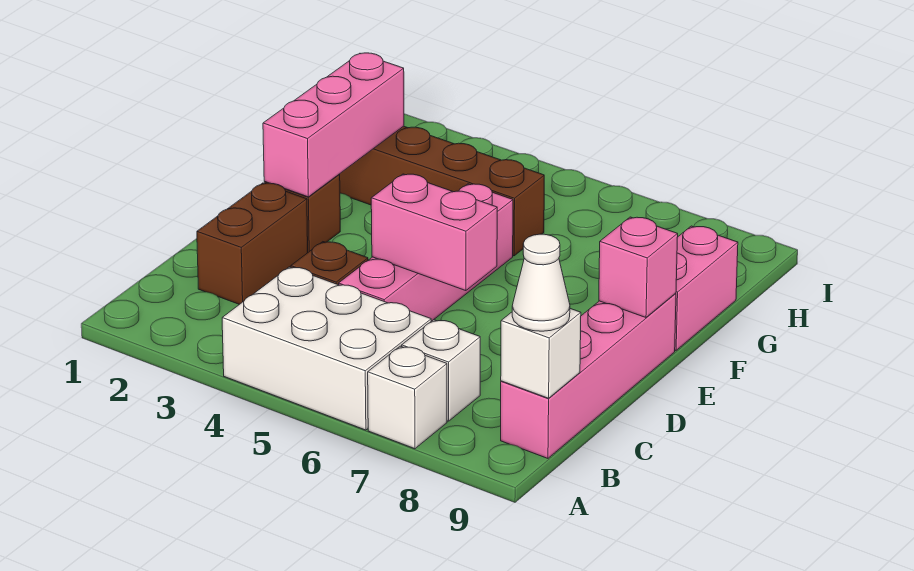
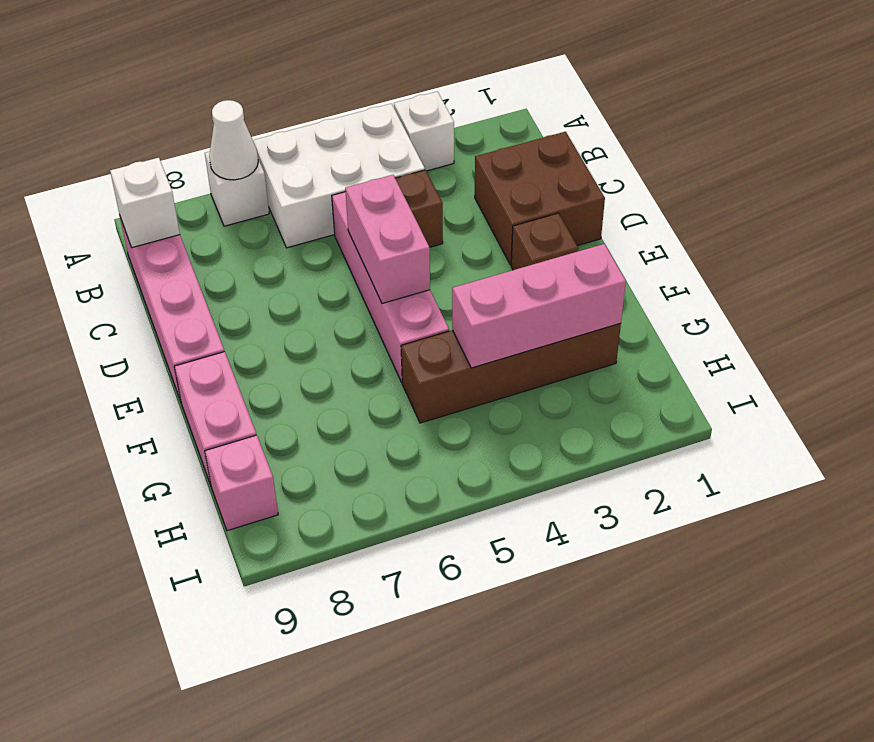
white 1x1 brick [402,320,480,421] -> white 1x1 brick moved to [394,92,454,171]
white 1x1 cone [512,234,570,331] -> white 1x1 cone moved to [209,100,258,180]
brown 1x2 brick [197,183,308,304] -> brown 2x2 brick [475,132,605,265]
pink 1x2 brick [371,174,497,291] -> pink 1x2 brick turned to [345,175,430,303]
pink 1x3 brick [263,53,404,197] -> pink 1x3 brick turned to [452,244,626,368]
pink 1x1 brick [599,217,678,317] -> pink 1x1 brick moved to [205,435,278,531]

